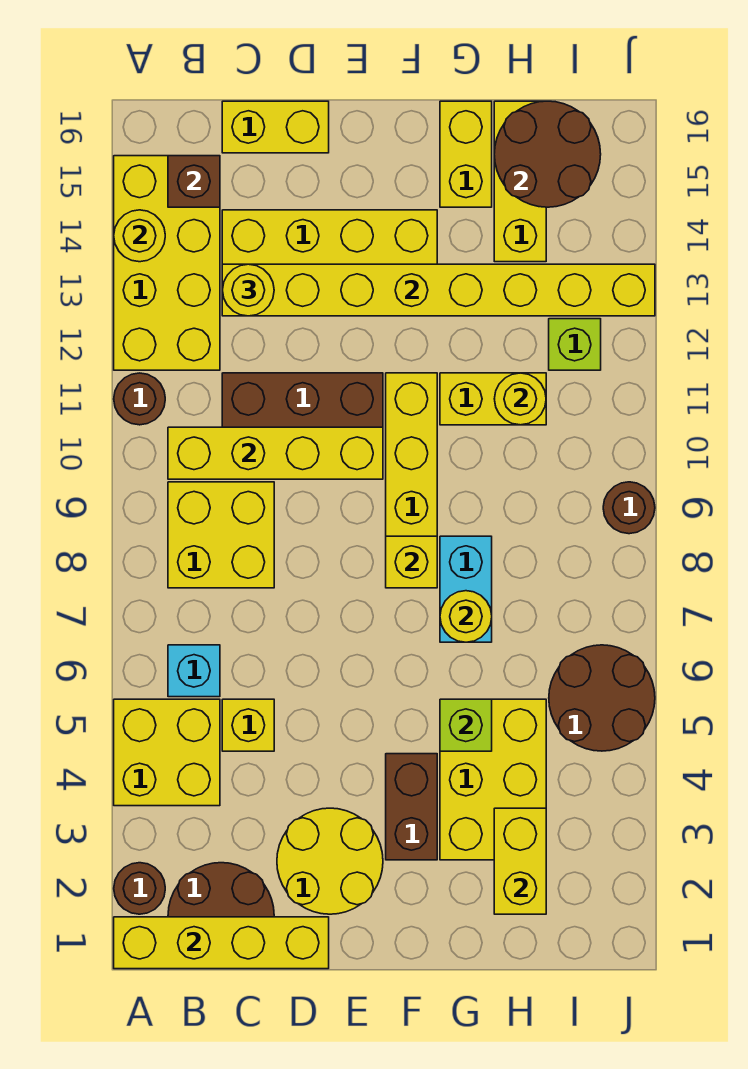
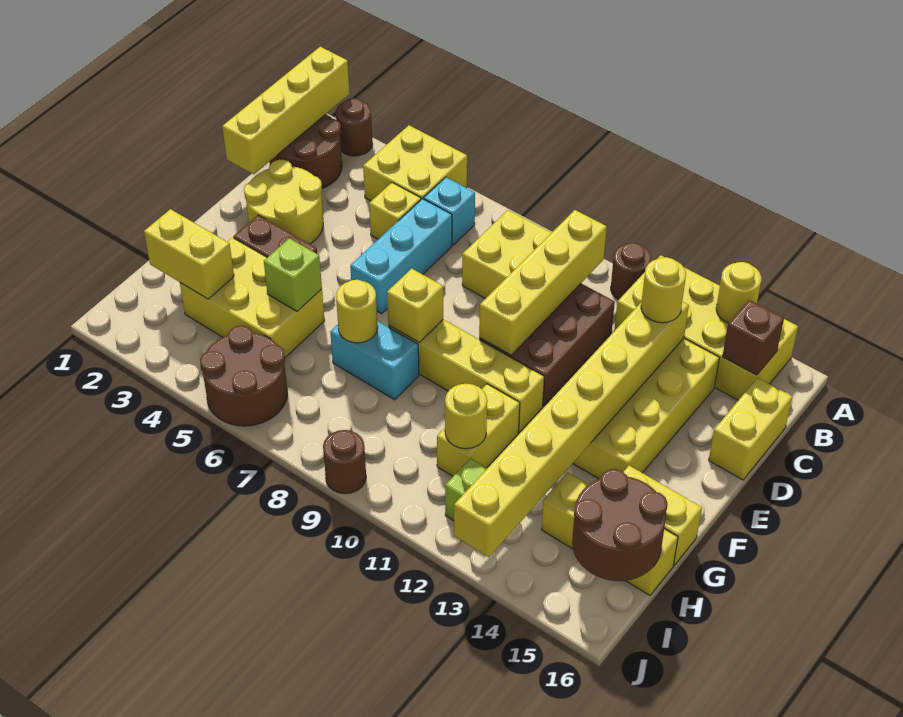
none -> cyan 1x3 brick [350,199,452,314]

